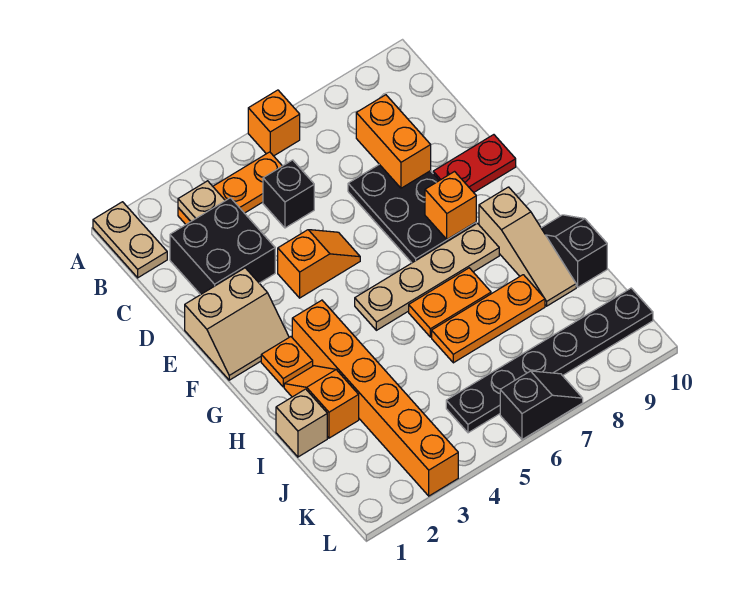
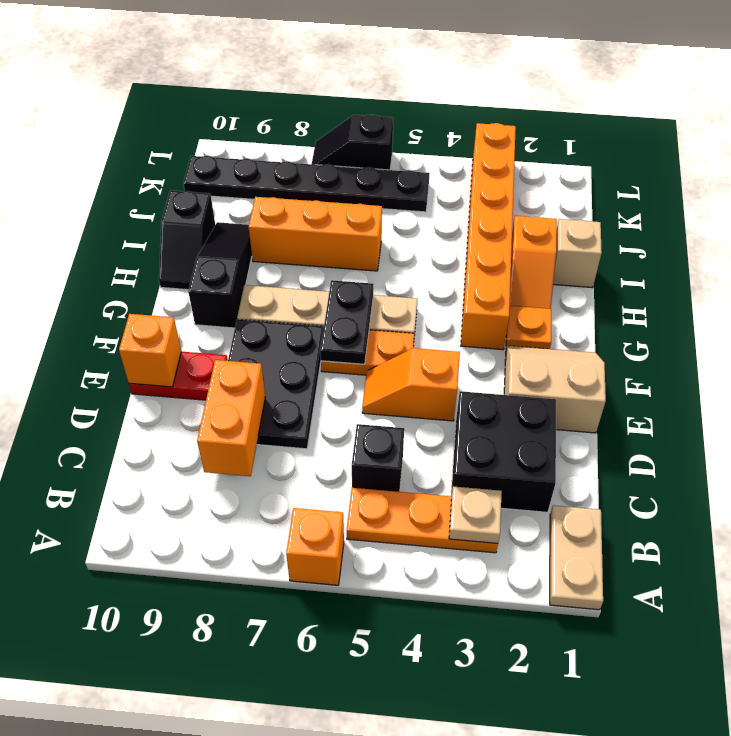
none -> black 1x2 plate [320,280,374,364]
orange 1x1 brick [425,172,476,239] -> orange 1x1 brick moved to [119,314,181,387]
tan 1x3 slope [479,187,576,306] -> black 1x3 slope [188,222,252,328]
orange 1x2 plate [409,268,491,337] -> orange 1x2 plate moved to [321,330,414,375]
orange 1x3 plate [432,275,545,363] -> orange 1x3 brick [249,197,382,271]

